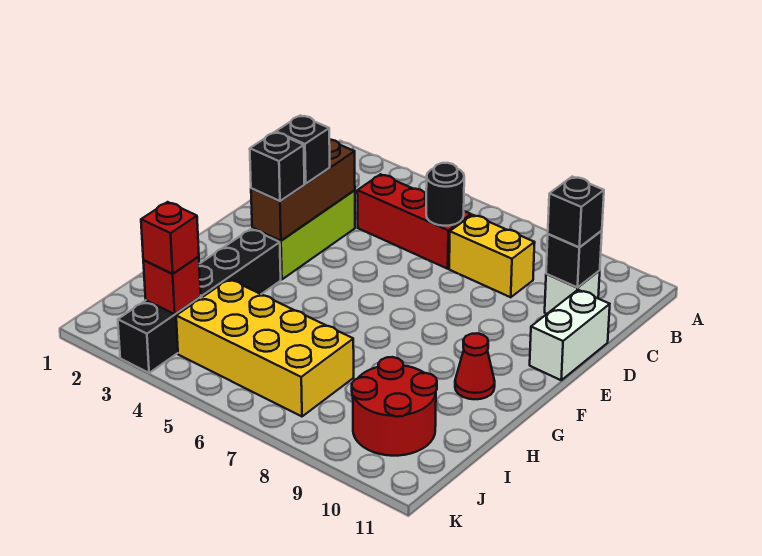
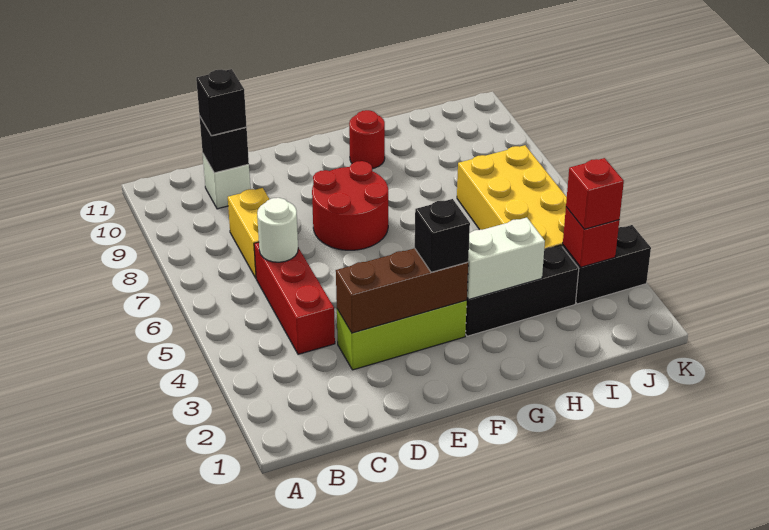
black 1x1 round brick [426,163,464,226] -> white 1x1 round brick [257,198,298,262]
white 1x2 brick [530,290,610,380] -> white 1x2 brick moved to [467,218,545,299]
black 1x1 brick [276,116,330,184] -> none
red 1x1 cone [455,333,495,399] -> red 1x1 round brick [349,110,385,169]
red 2x2 round brick [352,357,437,456] -> red 2x2 round brick moved to [312,161,388,250]

